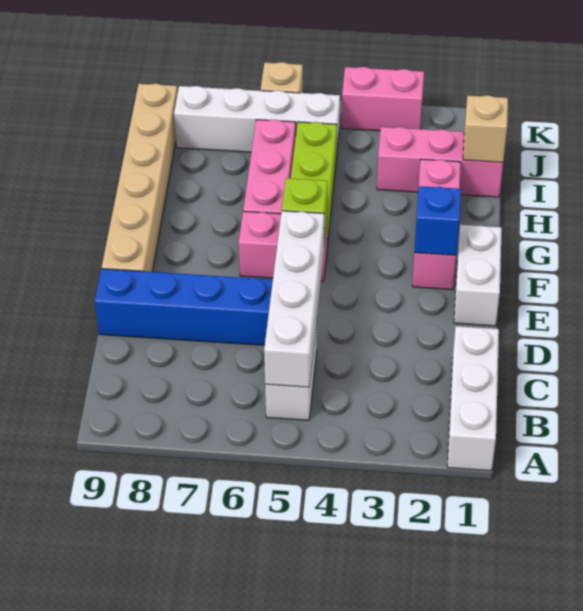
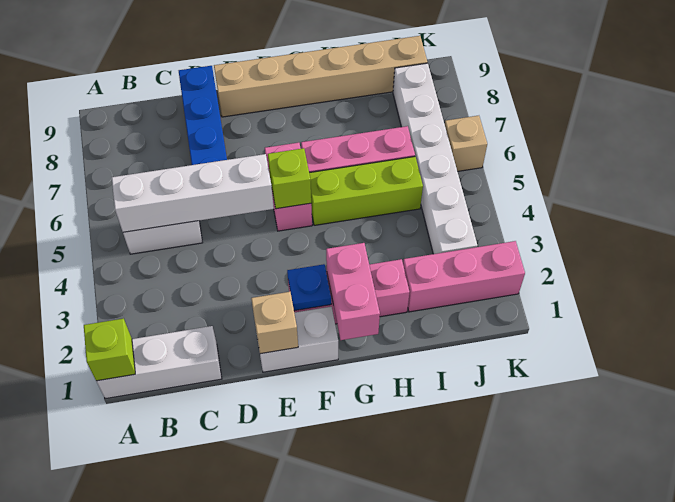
none -> lime 1x1 brick [84,318,135,381]
blue 1x1 brick [414,186,461,255] -> blue 1x1 plate [287,264,331,311]
pink 1x3 brick [377,127,503,197] -> pink 1x3 brick turned to [403,241,525,312]
tan 1x1 brick [463,95,508,162] -> tan 1x1 brick moved to [251,292,298,354]
white 1x4 brick [174,86,340,152] -> white 1x6 brick [393,63,478,254]
pink 1x2 brick [342,67,424,131] -> pink 1x2 brick moved to [326,243,380,340]

